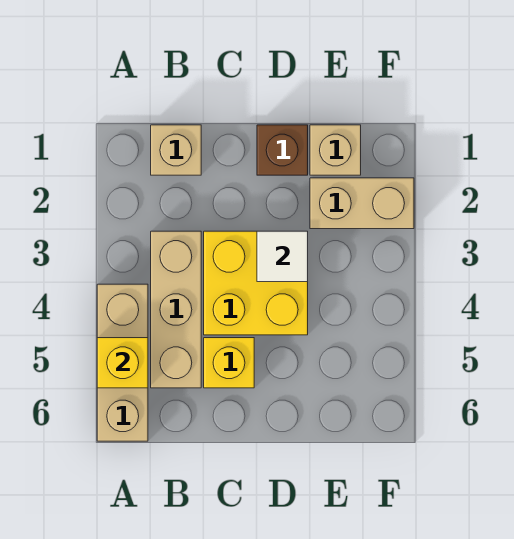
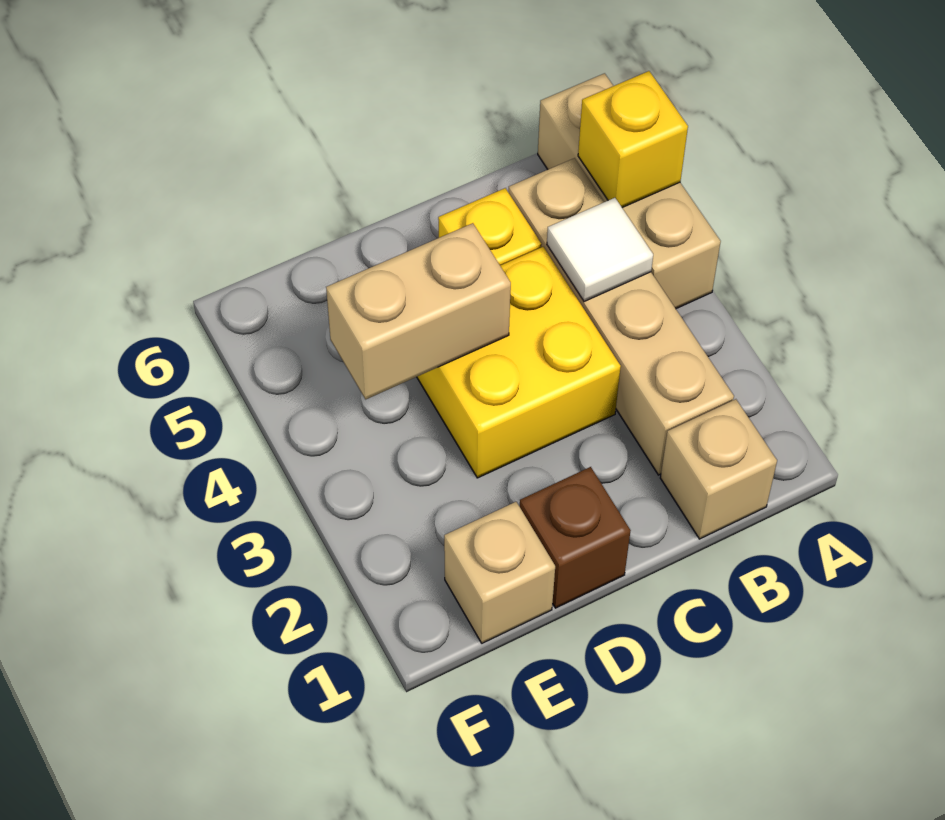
tan 1x3 brick [151,231,201,388] -> tan 1x4 brick [509,158,734,475]
white 1x1 tile [257,231,308,282] -> white 1x1 tile moved to [547,198,653,302]
tan 1x2 brick [310,178,414,229] -> tan 1x2 brick moved to [326,223,511,399]

